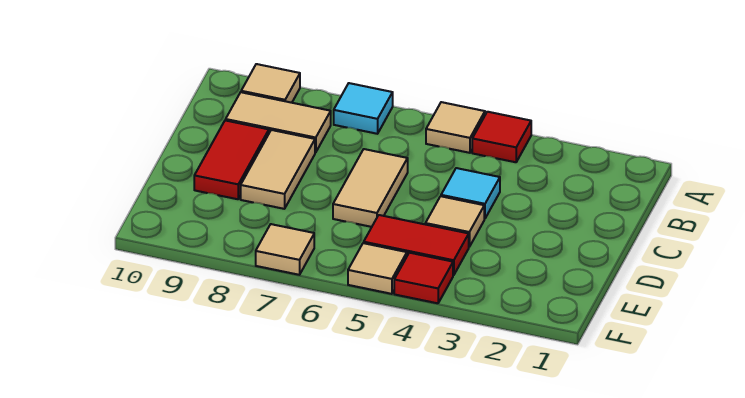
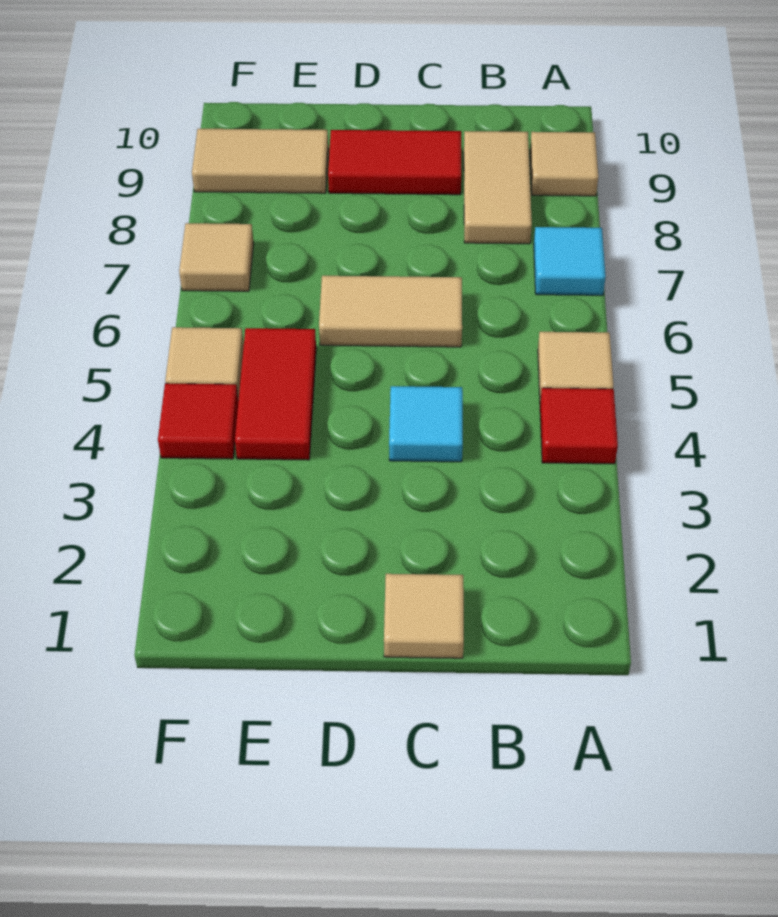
tan 1x2 tile [241,130,315,209] -> tan 1x2 tile moved to [192,129,328,193]
tan 1x1 tile [425,196,484,247] -> tan 1x1 tile moved to [384,574,464,658]

